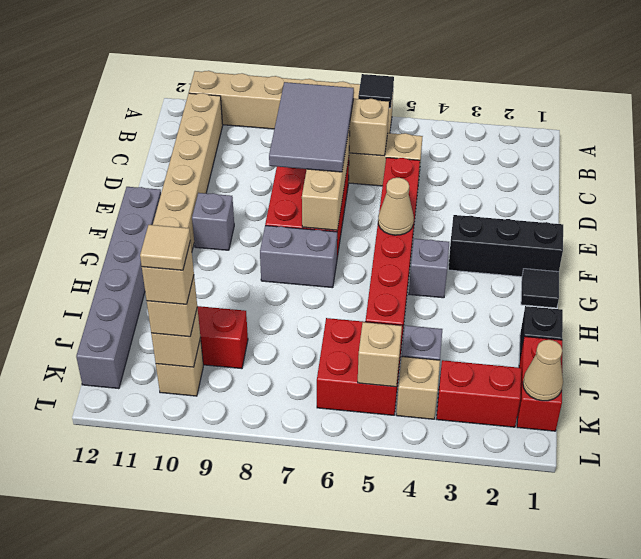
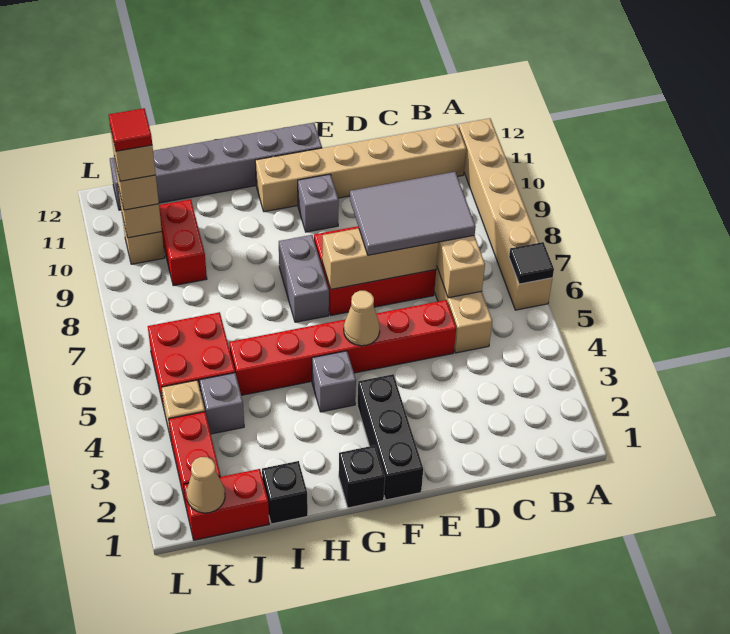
black 1x1 tile [521,269,559,308] -> black 1x1 brick [339,445,385,508]
tan 1x1 brick [358,322,402,387] -> none
tan 1x1 tile [140,225,190,270] -> red 1x1 tile [109,108,152,151]

